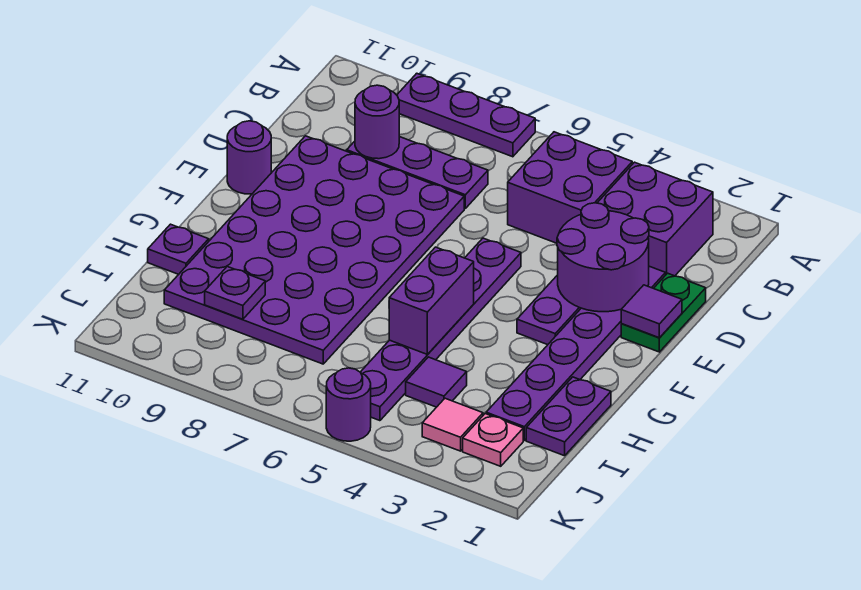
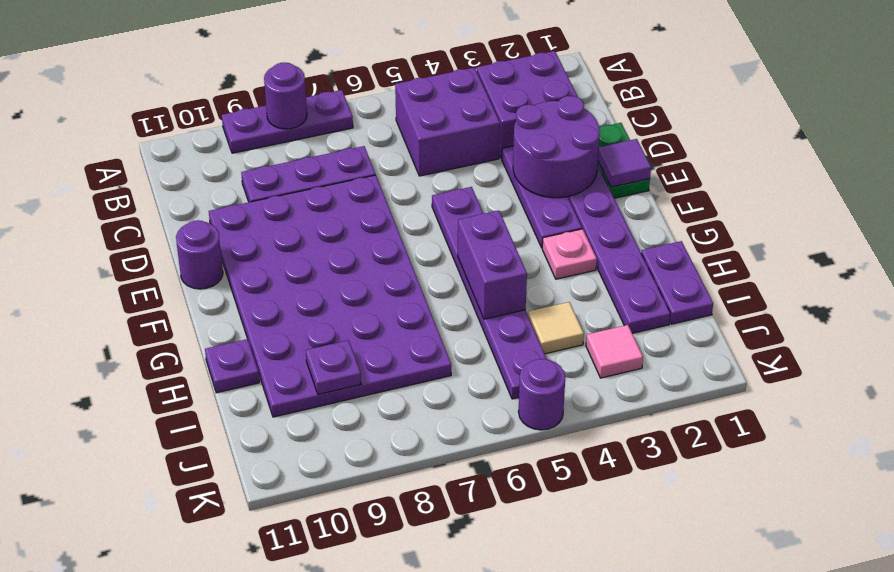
purple 1x1 round brick [355,85,399,159] -> purple 1x1 round brick moved to [264,63,307,129]
purple 1x1 tile [406,357,467,407] -> tan 1x1 tile [528,302,584,354]
pink 1x1 plate [463,414,523,466] -> pink 1x1 plate moved to [542,229,597,279]

